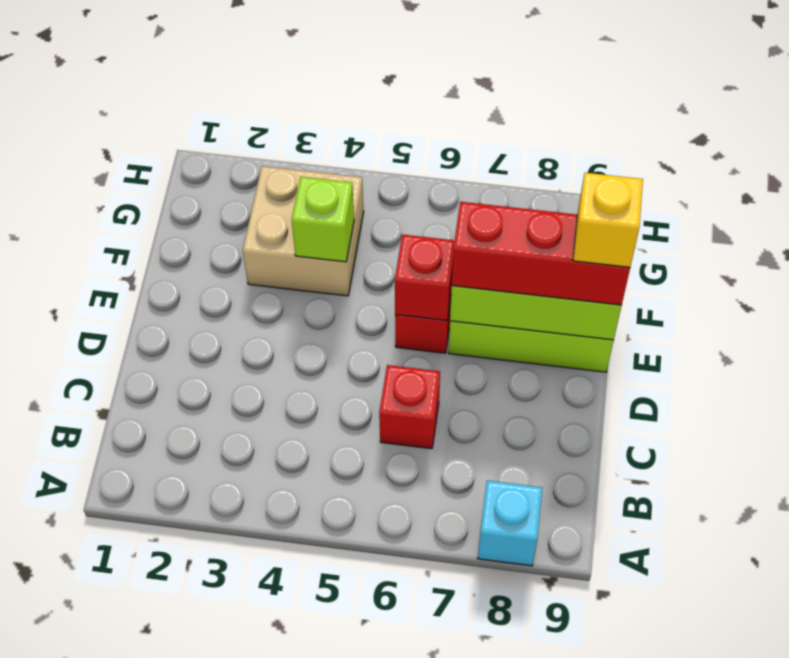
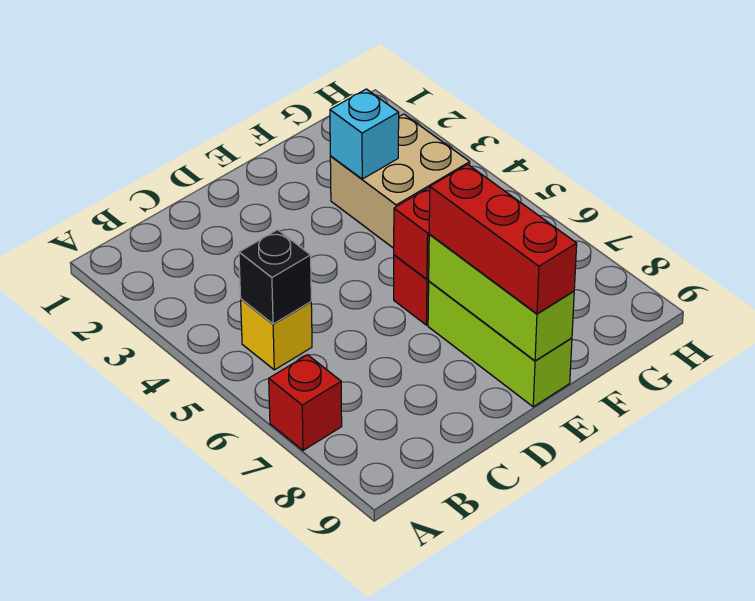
cyan 1x1 brick [478,481,542,566] -> cyan 1x1 brick moved to [330,89,399,179]
none -> black 1x1 brick [239,230,311,324]
red 1x1 brick [379,365,440,449] -> red 1x1 brick moved to [269,355,342,450]
yellow 1x1 brick [573,173,643,267] -> yellow 1x1 brick moved to [241,299,312,370]
lime 1x1 brick [292,177,354,262] -> none

